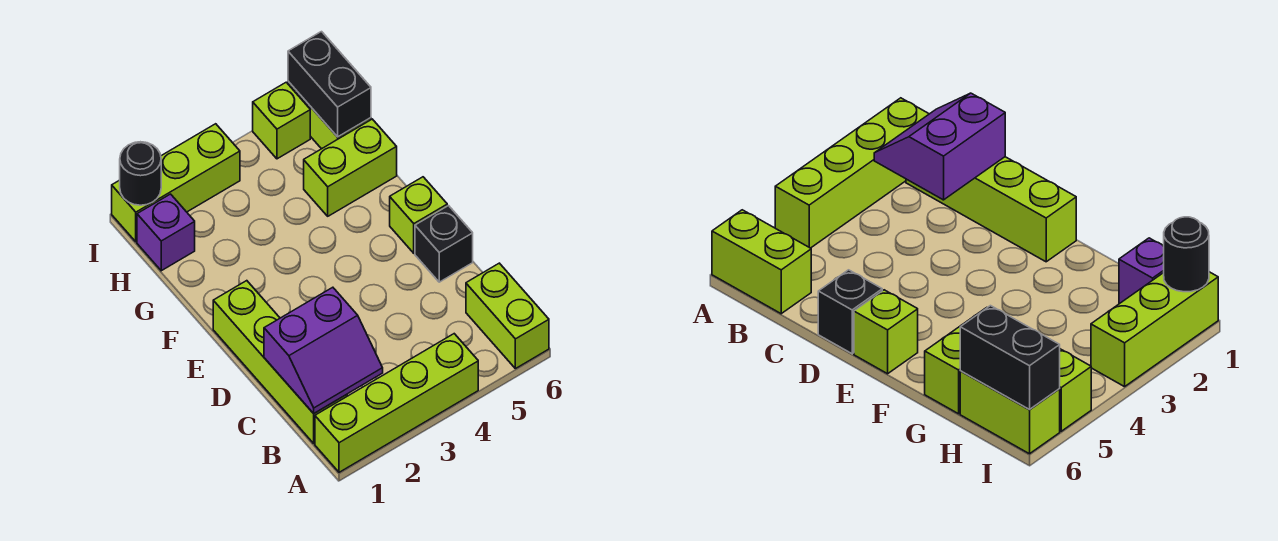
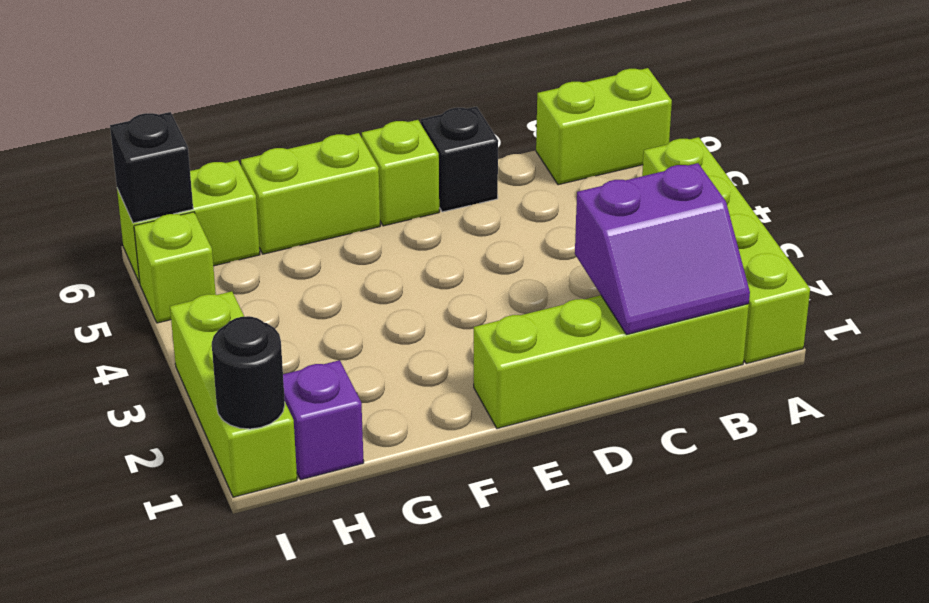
purple 2x2 slope [264,287,383,413] -> purple 2x2 slope turned to [575,163,750,335]
lime 1x2 brick [304,119,397,216] -> lime 1x2 brick turned to [241,133,380,254]
black 1x2 brick [288,32,371,137] -> black 1x1 brick [110,112,193,223]

